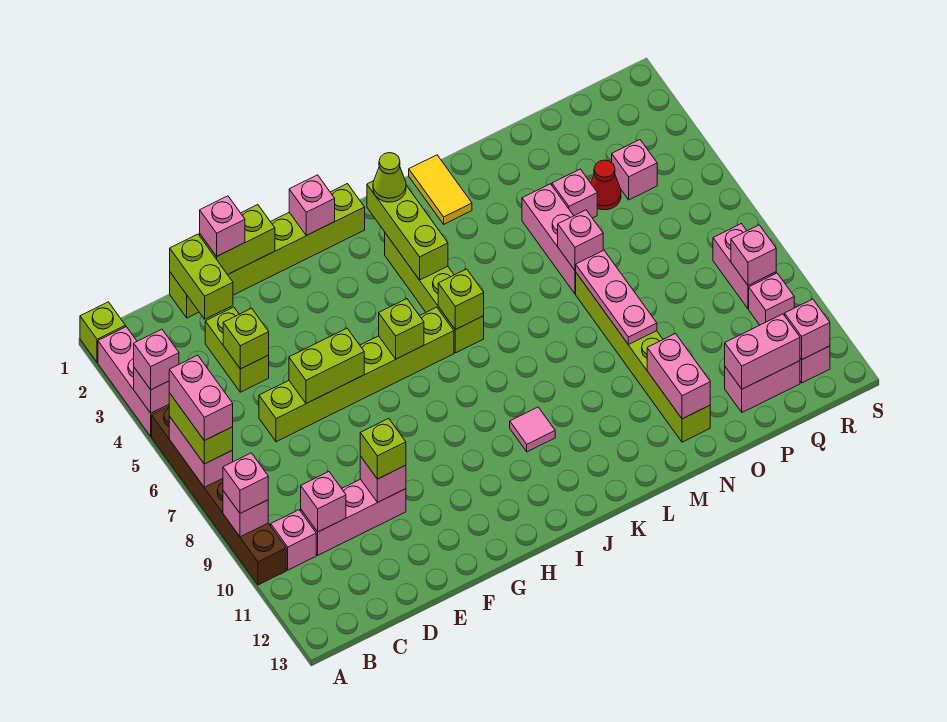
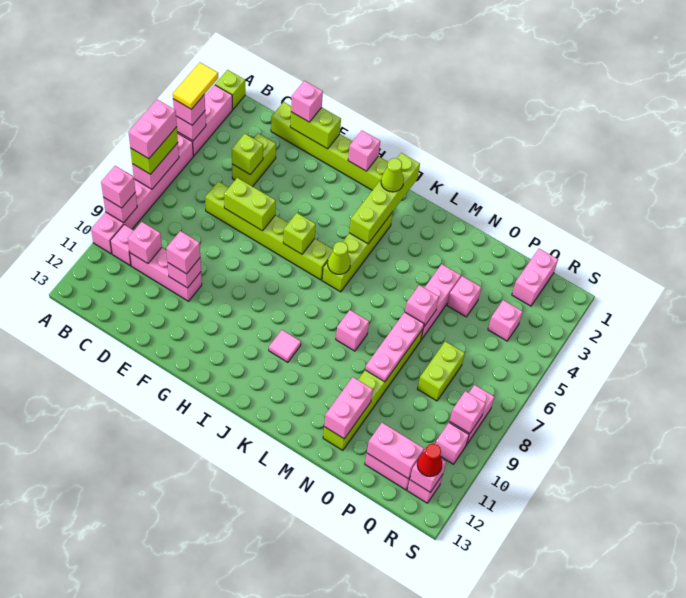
brown 1x6 brick [152,406,286,585] -> pink 1x6 brick [91,133,193,254]
lime 1x2 brick [170,234,233,319] -> lime 1x2 brick moved to [418,341,465,401]
lime 1x1 brick [360,418,406,479] -> pink 1x1 brick [166,231,200,274]
lime 1x3 brick [367,181,448,280] -> lime 1x4 brick [349,153,420,244]
lime 1x1 brick [438,269,484,330] -> lime 1x1 cone [328,242,351,274]
yellow 1x2 tile [409,155,472,224] -> yellow 1x2 tile moved to [173,62,218,109]
none -> pink 1x1 brick [336,310,369,351]
red 1x1 cone [591,160,621,210] -> red 1x1 cone moved to [417,444,442,477]
none -> pink 1x2 brick [512,249,558,306]

